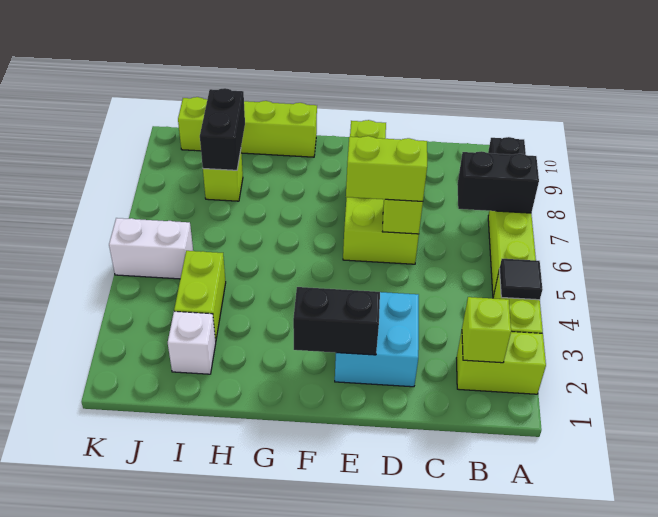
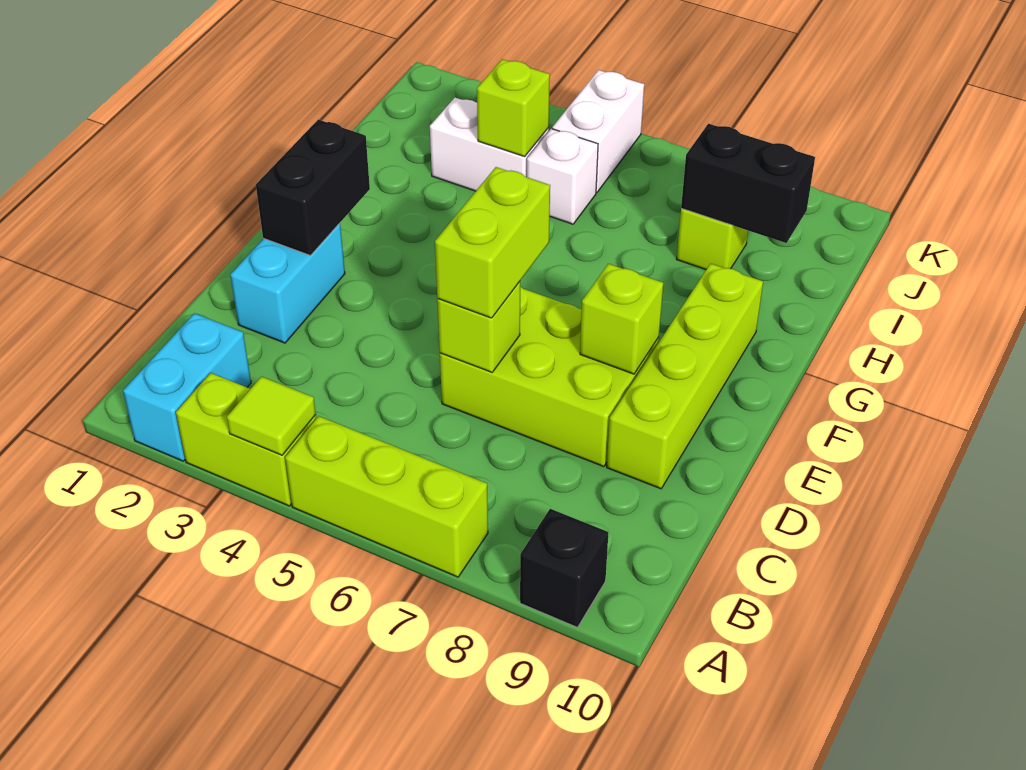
lime 1x2 brick [456,331,546,394] -> cyan 1x2 brick [123,313,251,461]
black 1x1 tile [499,259,542,300] -> lime 1x1 tile [227,376,316,455]
black 1x2 brick [457,151,539,213] -> none
lime 1x1 brick [462,297,511,363] -> lime 1x1 brick moved to [477,59,550,157]
cyan 2x2 brick [335,292,419,387] -> cyan 1x2 brick [230,223,345,343]
lime 1x4 brick [178,97,317,157] -> lime 1x4 brick moved to [607,263,763,489]
white 1x1 brick [168,311,216,374] -> white 1x1 brick moved to [527,129,598,224]
lime 1x2 brick [174,251,226,341] -> white 1x2 brick [430,98,549,191]

